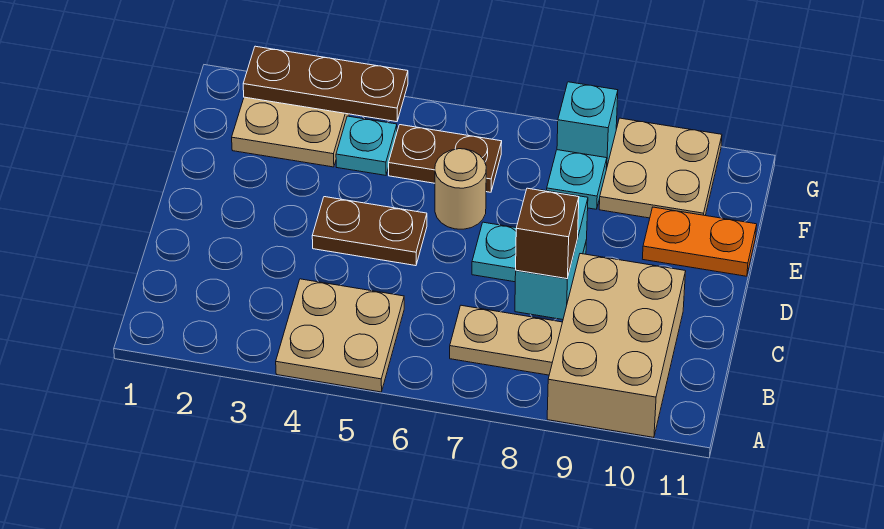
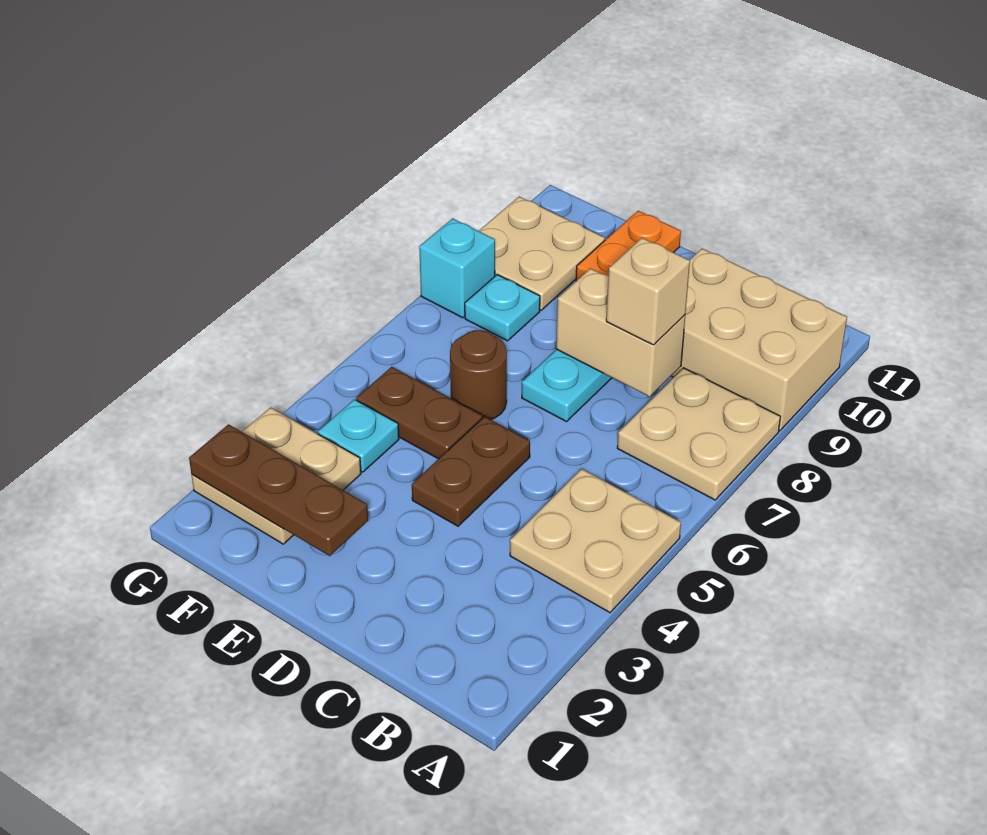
tan 1x2 plate [450,305,562,375] -> tan 2x2 plate [617,368,780,500]
cyan 1x2 brick [515,189,588,320] -> tan 1x2 brick [556,268,685,397]
brown 1x1 brick [516,188,579,279] -> tan 1x1 brick [606,238,690,345]
tan 1x1 round brick [435,149,486,229] -> brown 1x1 round brick [450,330,507,420]
brown 1x2 plate [389,125,502,192] -> brown 1x2 plate turned to [356,367,482,459]
brown 1x3 plate [243,46,408,122] -> brown 1x3 plate turned to [189,424,368,556]

